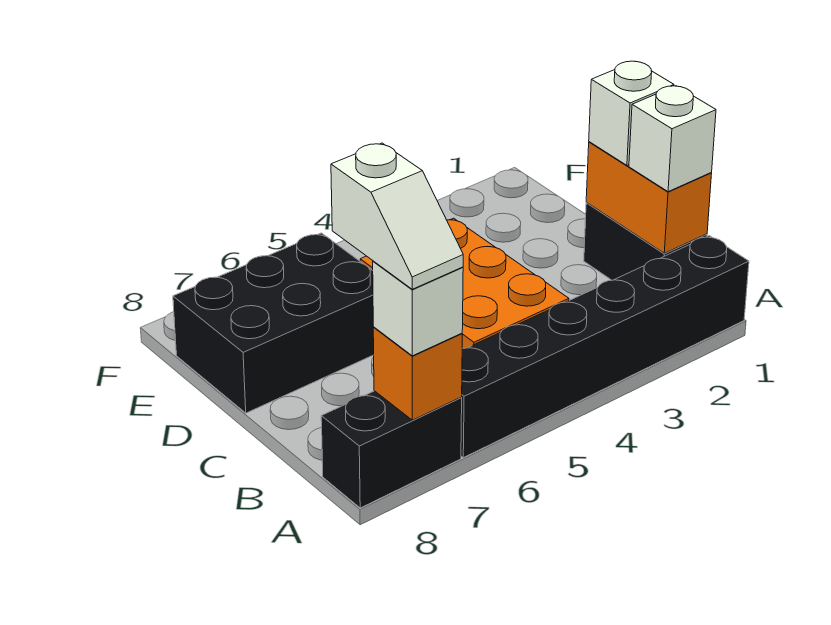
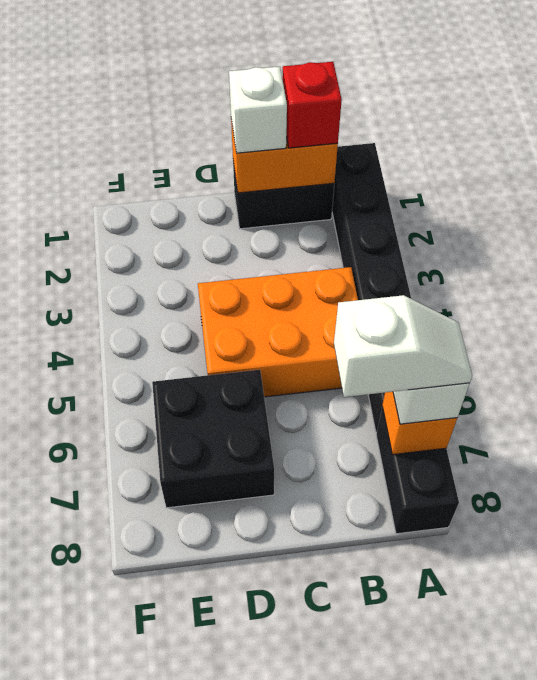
white 1x1 brick [629,86,716,192] -> red 1x1 brick [282,62,342,148]
black 2x3 brick [173,233,374,413] -> black 2x2 brick [152,370,274,508]

